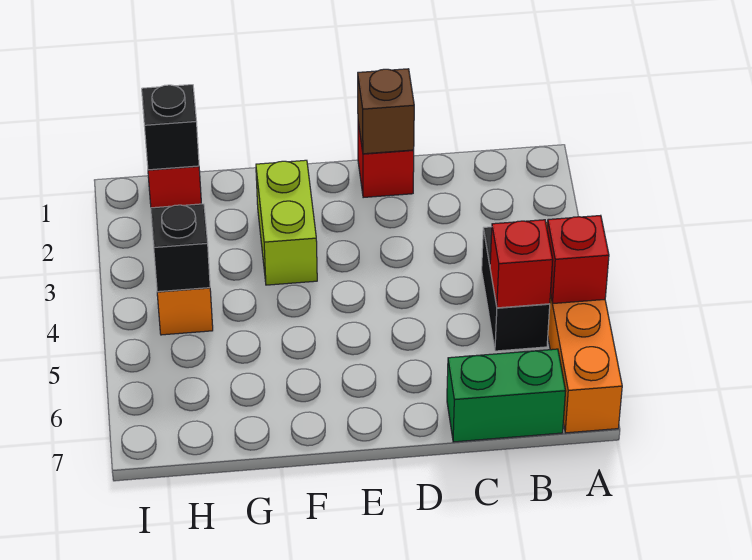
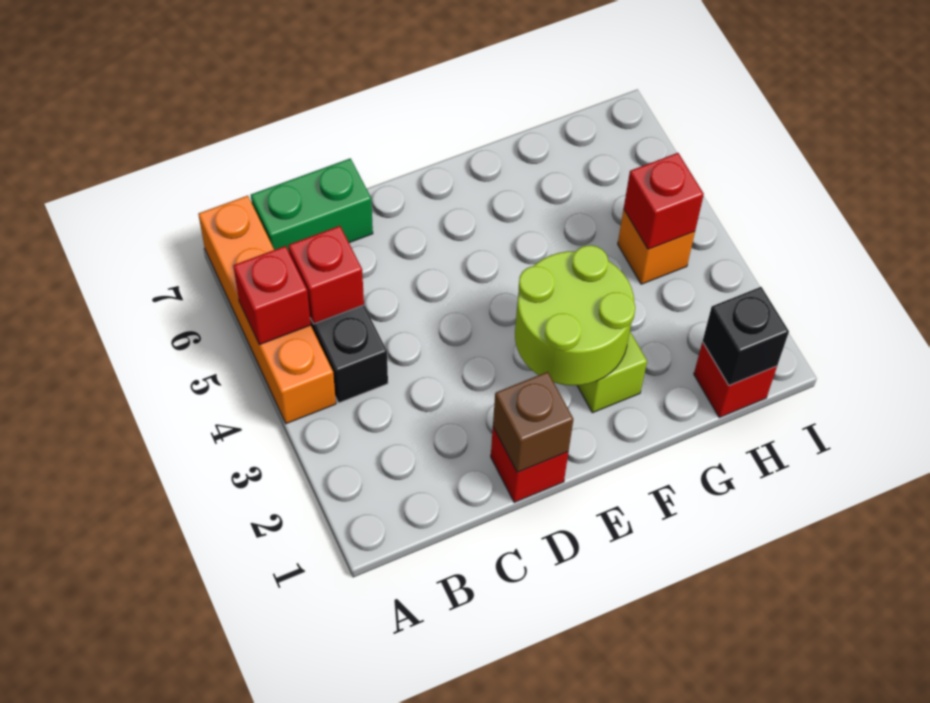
none -> lime 2x2 round brick [515,245,635,385]
black 1x1 brick [151,204,210,292] -> red 1x1 brick [624,153,704,249]

